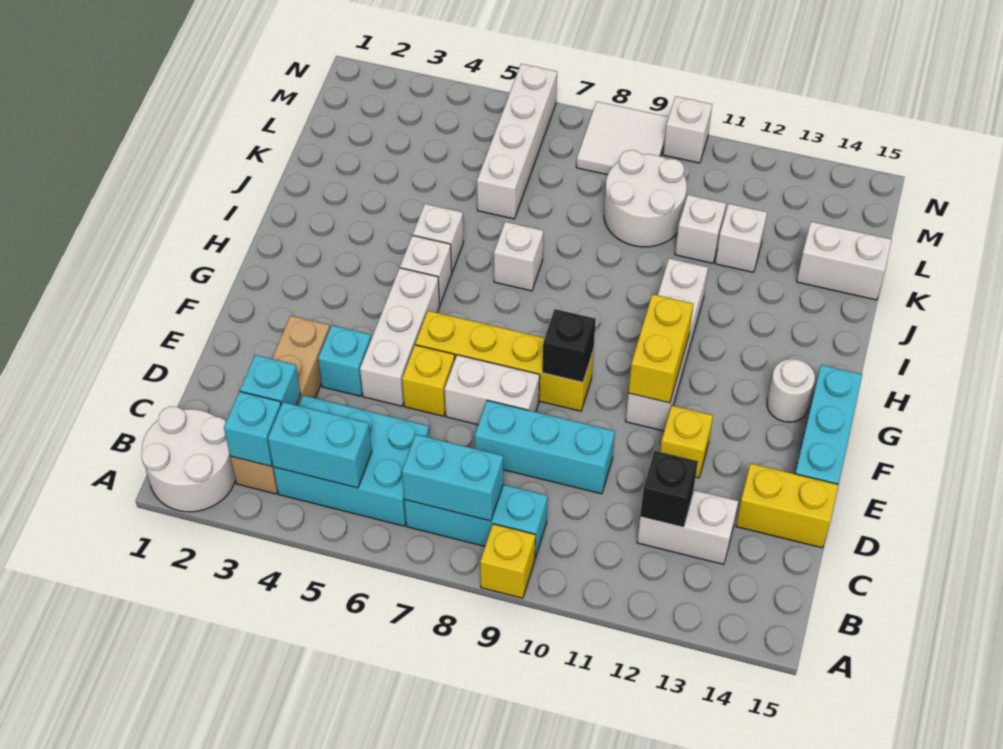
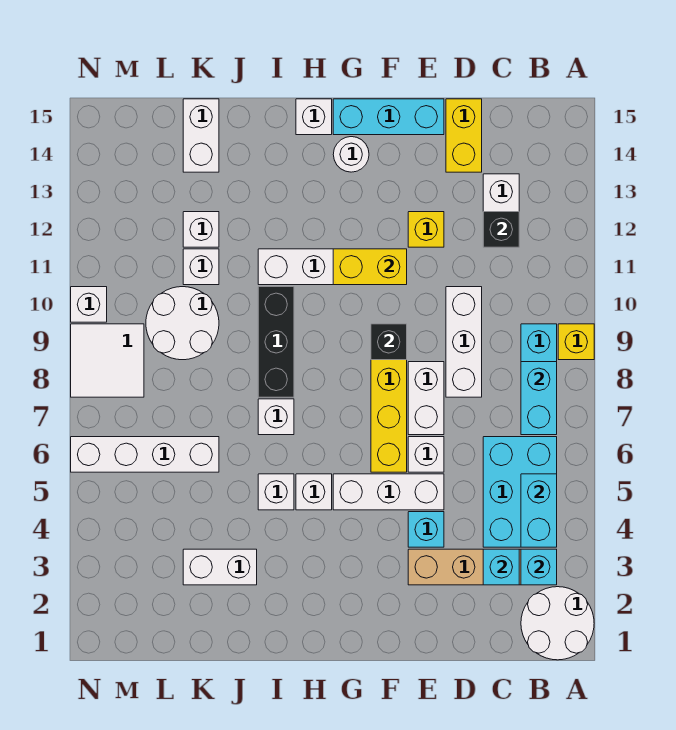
cyan 1x3 brick [475,400,615,494] -> white 1x3 brick [446,287,482,397]
yellow 1x1 brick [402,345,455,416] -> white 1x1 brick [408,437,444,472]
none -> white 1x1 brick [296,99,332,135]
none -> black 1x3 brick [258,287,294,397]
none -> white 1x2 brick [183,549,257,585]

